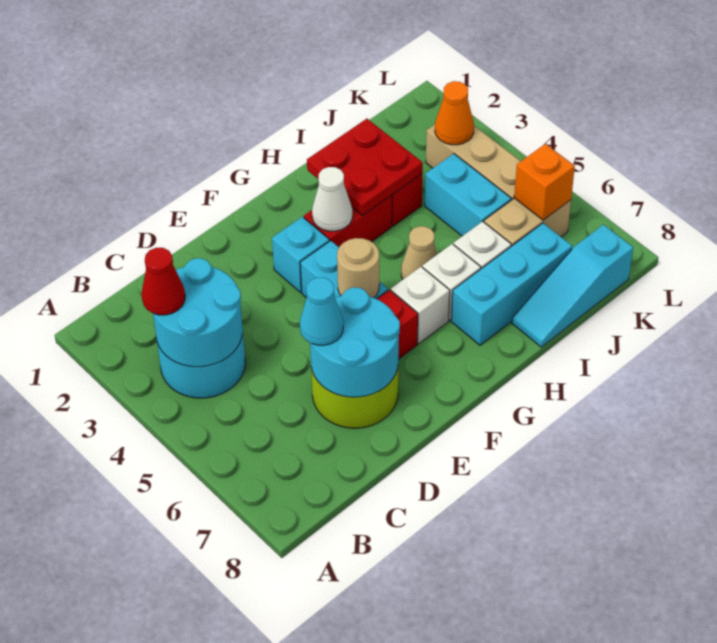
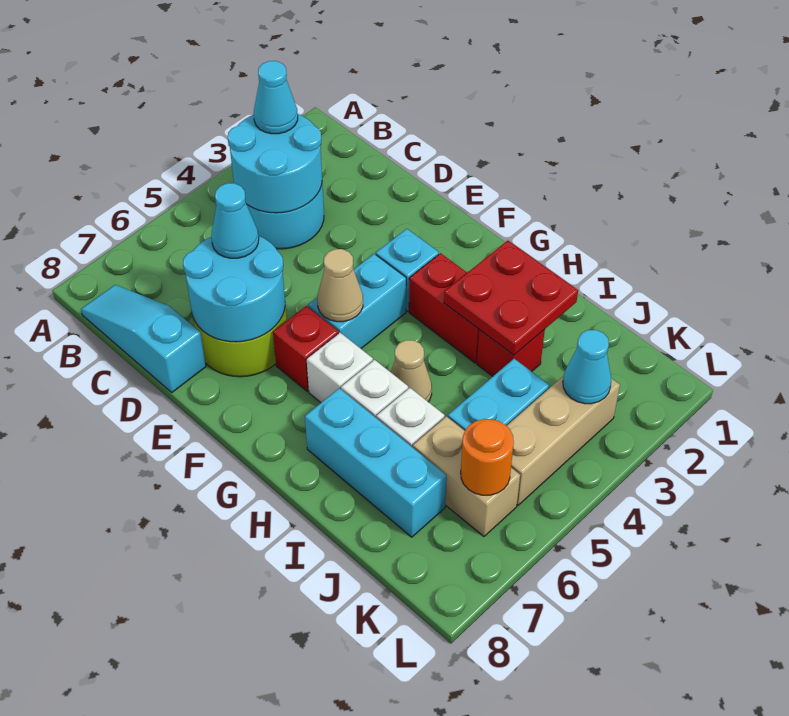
red 1x1 cone [141,248,185,315] -> cyan 1x1 cone [254,61,298,134]
tan 1x1 round brick [337,238,379,298] -> tan 1x1 cone [317,249,363,322]
white 1x1 cone [312,167,352,231] -> none
cyan 1x3 slope [512,225,633,347] -> cyan 1x3 slope moved to [81,285,206,392]
orange 1x1 cone [435,81,474,145] -> cyan 1x1 cone [563,330,611,404]
orange 1x1 brick [514,144,575,220] -> orange 1x1 round brick [461,419,514,495]

